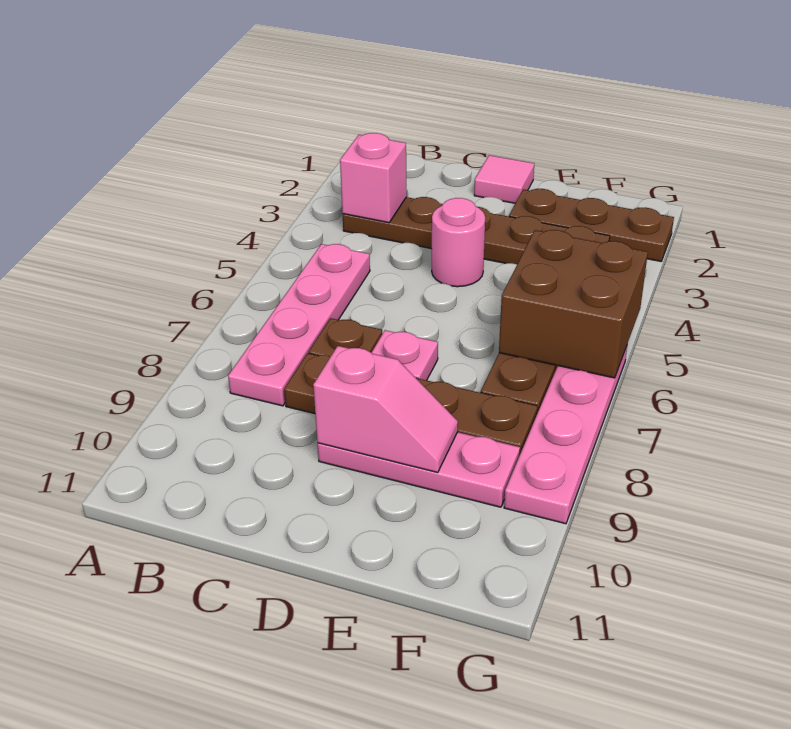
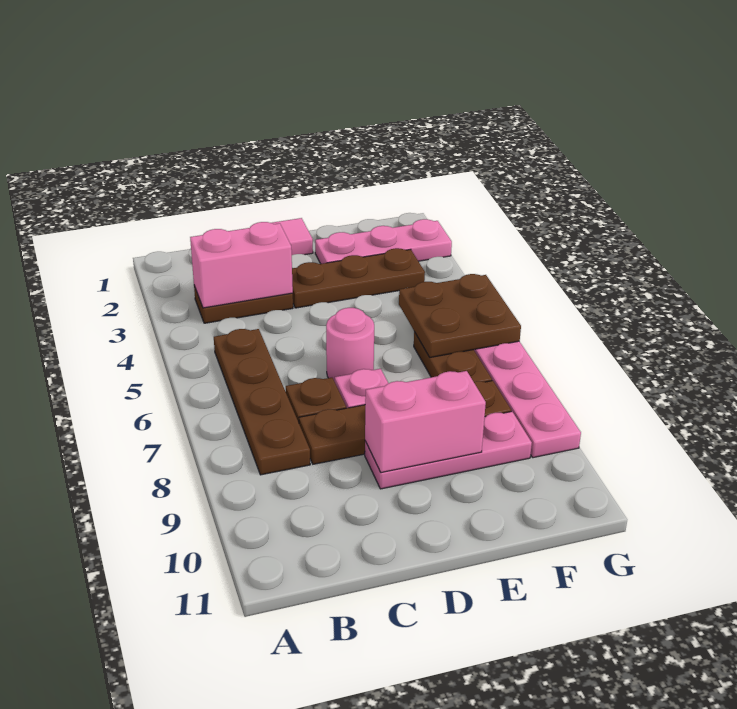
pink 1x1 brick [340,133,407,223] -> pink 1x2 brick [190,222,293,308]
pink 1x4 plate [228,244,370,406] -> brown 1x4 plate [214,329,310,475]
pink 1x1 round brick [432,198,485,287] -> pink 1x1 round brick moved to [326,308,374,381]
pink 1x2 slope [313,346,458,473] -> pink 1x2 brick [365,371,486,473]
brown 1x3 plate [509,189,674,261] -> pink 1x3 plate [315,219,452,264]
brown 2x2 brick [499,230,648,378] -> brown 2x2 plate [399,274,521,357]

